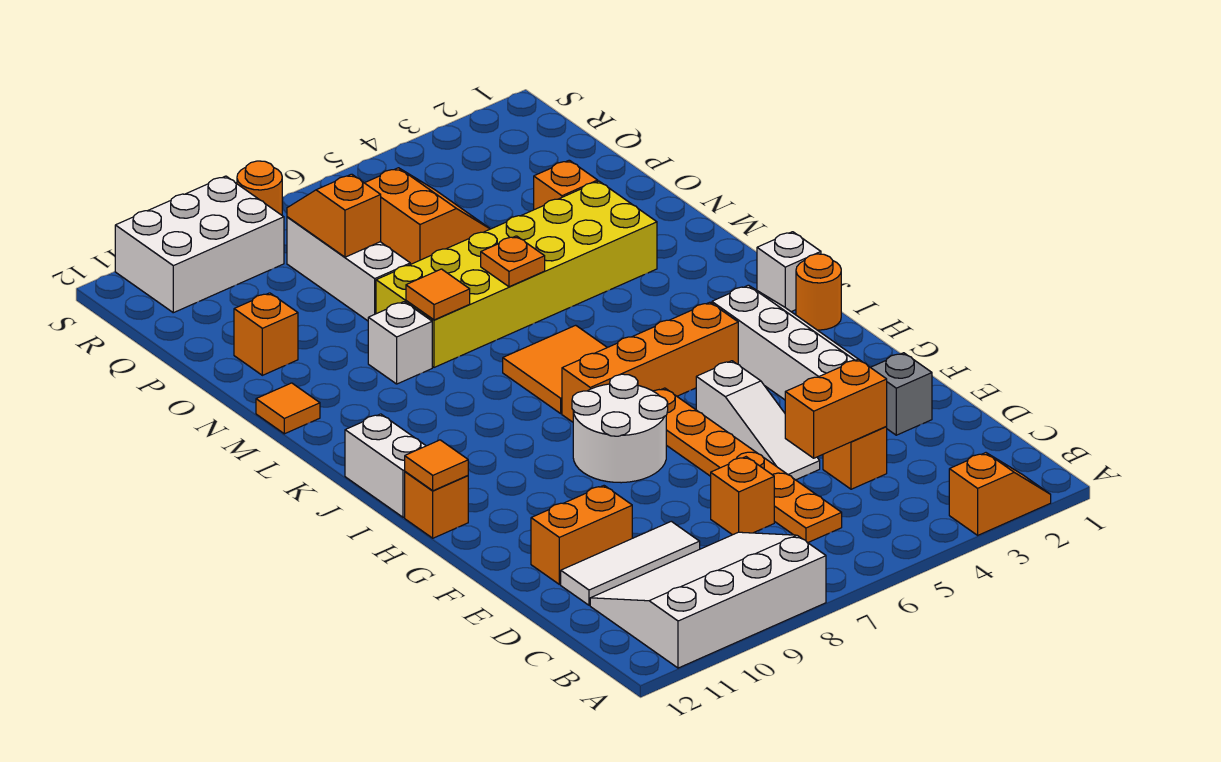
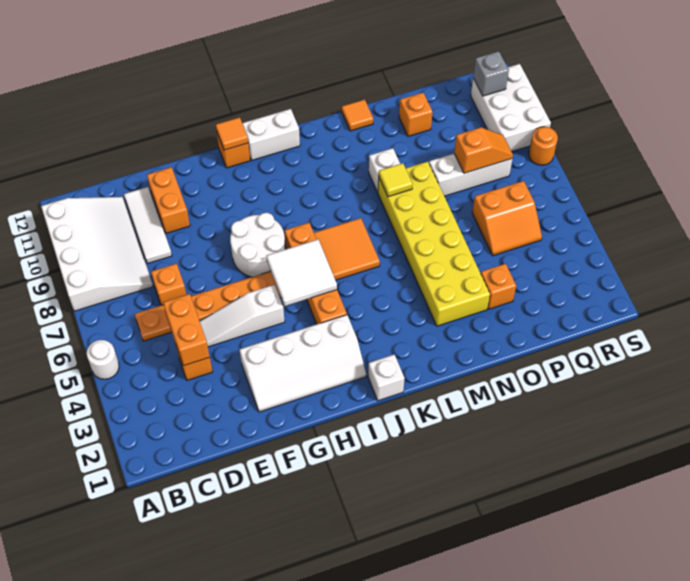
orange 1x2 slope [949,453,1051,535] -> none
none -> white 1x1 round brick [87,340,119,379]
grey 1x1 brick [871,353,932,435] -> grey 1x1 brick moved to [473,51,509,96]
none -> white 2x2 tile [267,239,337,306]
orange 1x1 round brick [796,254,841,330] -> none
orange 1x1 plate [481,236,545,287] -> none
orange 1x1 tile [406,269,470,320] -> yellow 1x1 tile [378,163,413,197]

